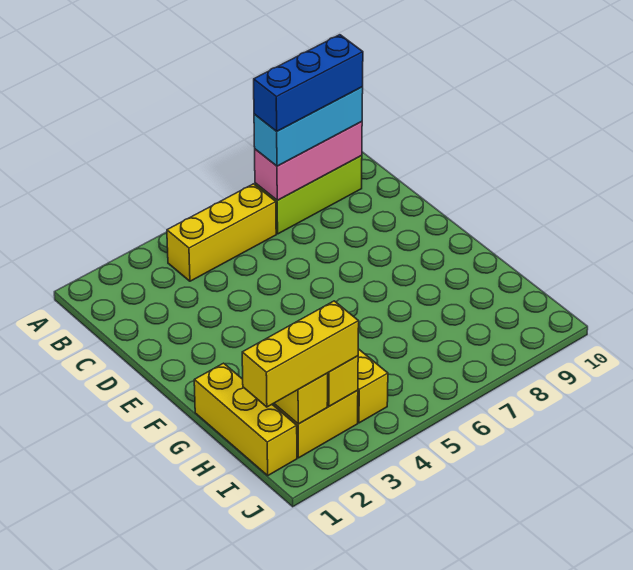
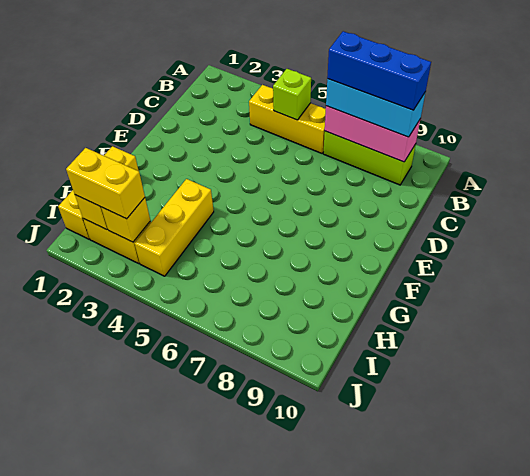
none -> lime 1x1 brick [273,69,311,120]
yellow 1x3 brick [242,301,359,407] -> yellow 1x2 brick [66,148,145,219]

